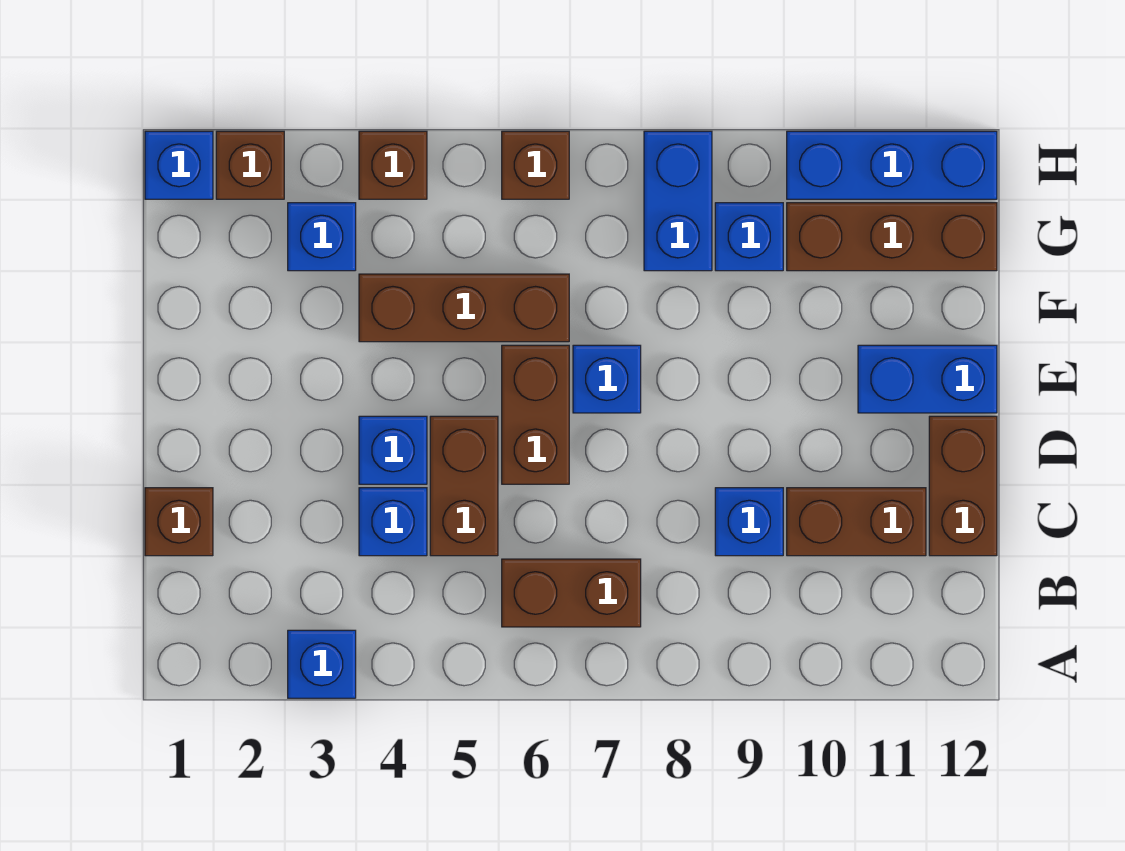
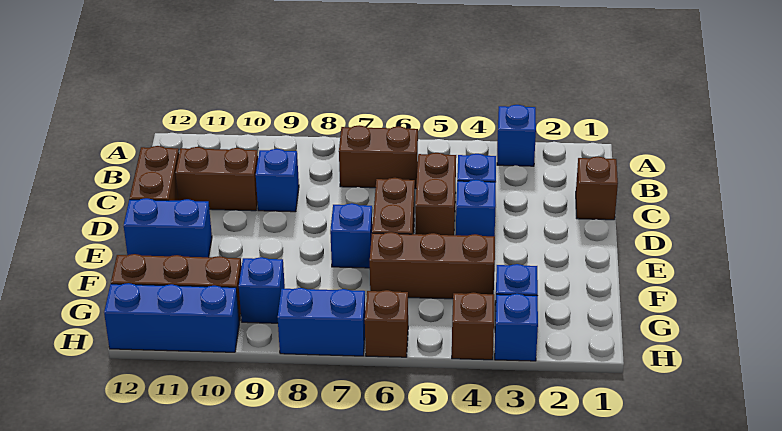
blue 1x2 brick [644,131,712,271] -> blue 1x2 brick turned to [278,288,365,356]
blue 1x1 brick [145,131,213,199] -> blue 1x1 brick moved to [495,294,538,361]
brown 1x1 brick [216,131,284,199] -> none

